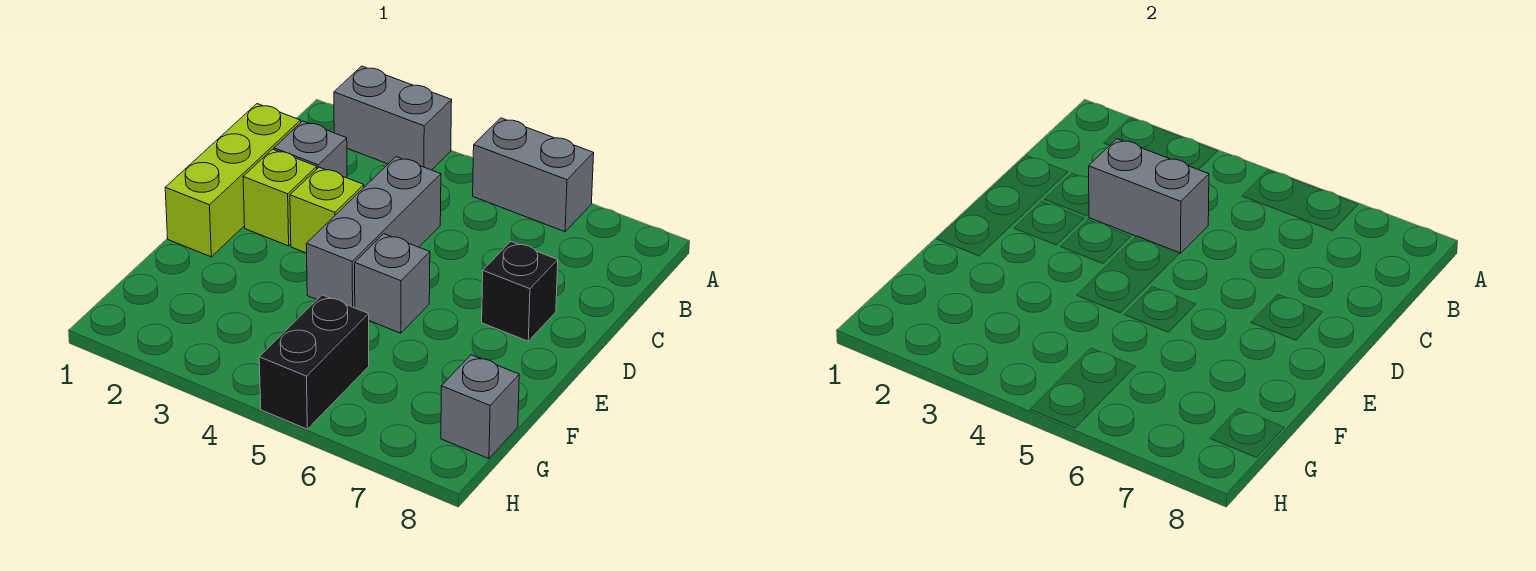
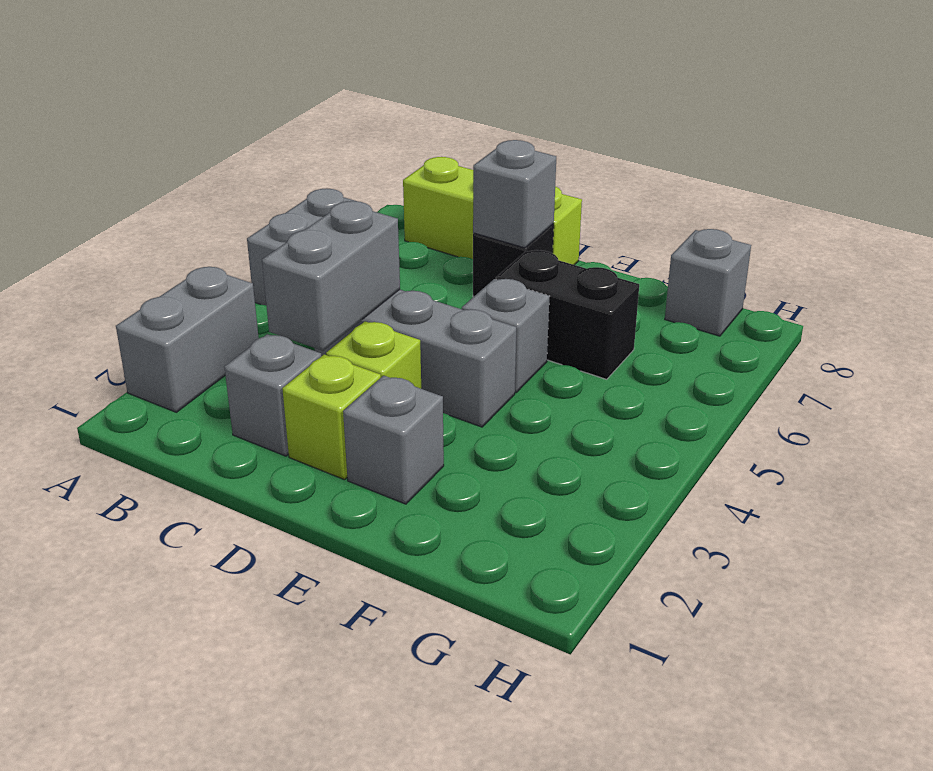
lime 1x3 brick [165,104,301,257] -> lime 1x3 brick moved to [403,157,582,265]
none -> grey 1x1 brick [473,140,556,248]
none -> grey 1x1 brick [343,376,444,504]
black 1x2 brick [259,295,369,429] -> black 1x2 brick moved to [496,250,639,379]

